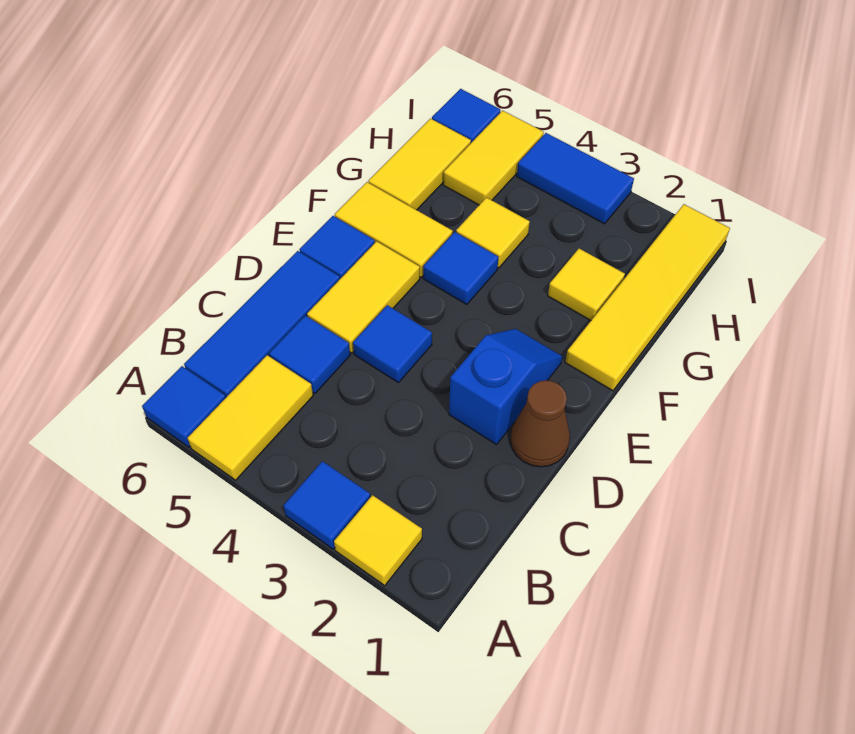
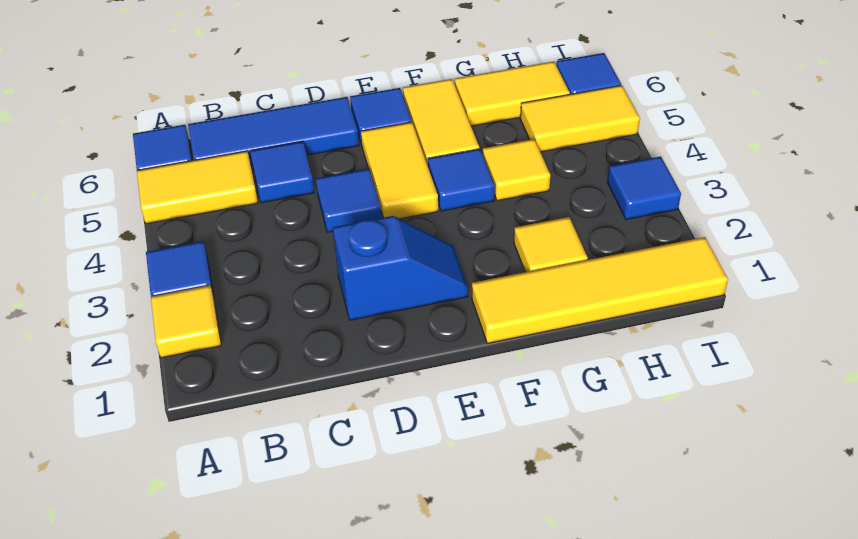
brown 1x1 cone [510,380,570,467] -> none
yellow 1x2 tile [307,241,420,353] -> yellow 1x2 tile turned to [361,122,438,219]
blue 1x2 tile [517,133,634,224] -> blue 1x1 tile [607,156,681,219]

